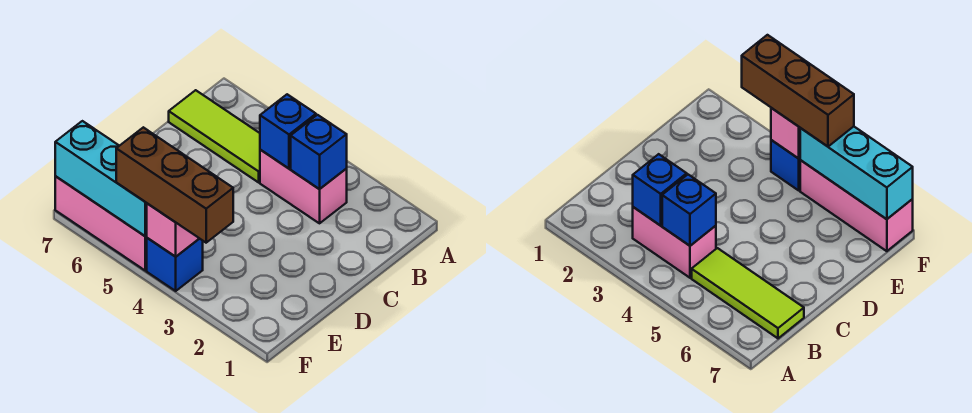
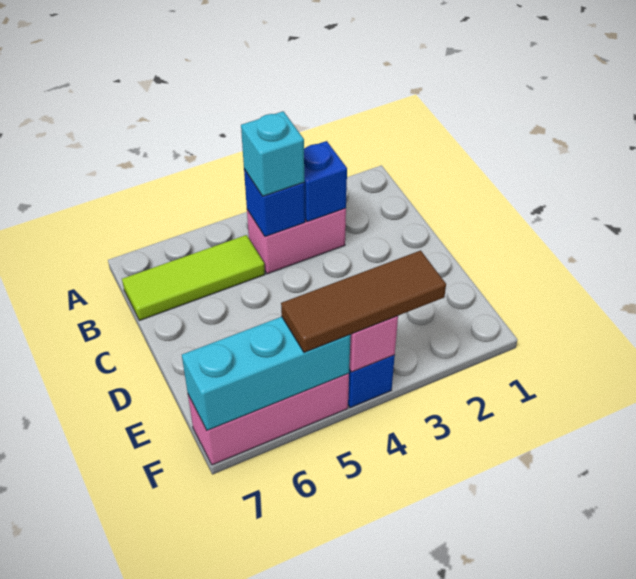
none -> cyan 1x1 brick [241,111,304,196]
brown 1x3 brick [116,127,233,243] -> brown 1x3 tile [281,250,446,352]

